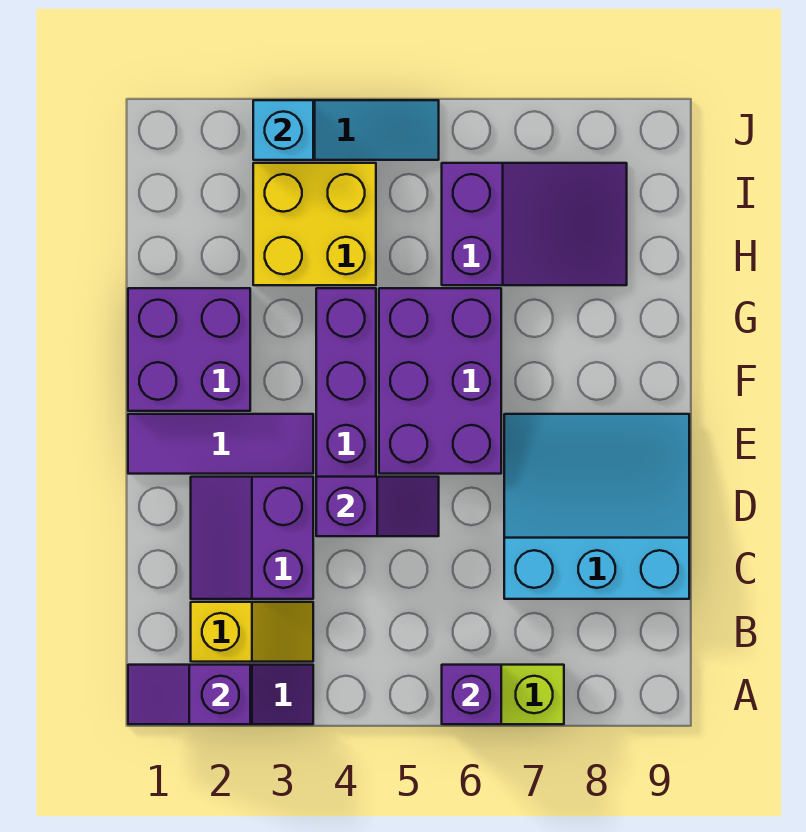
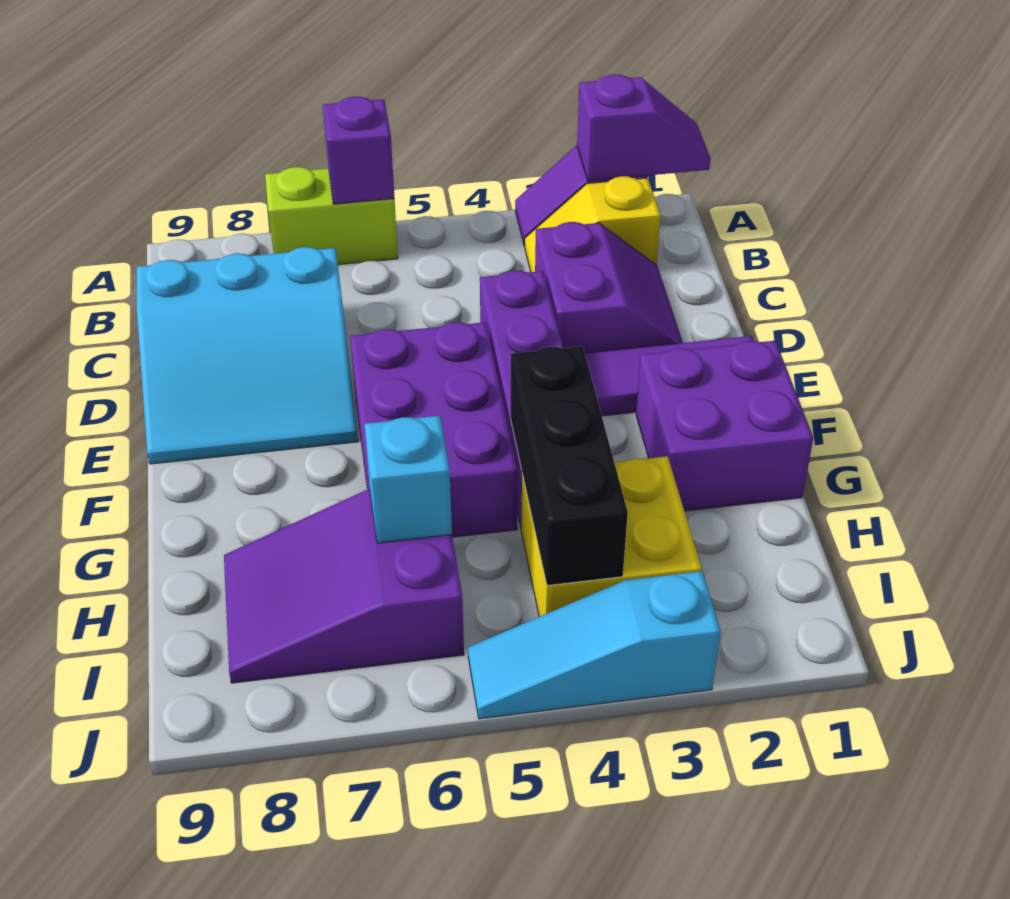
purple 1x2 slope [316,477,439,536] -> none
none -> black 1x3 brick [511,346,628,586]
cyan 1x1 brick [253,100,313,160] -> cyan 1x1 brick moved to [364,416,452,543]

